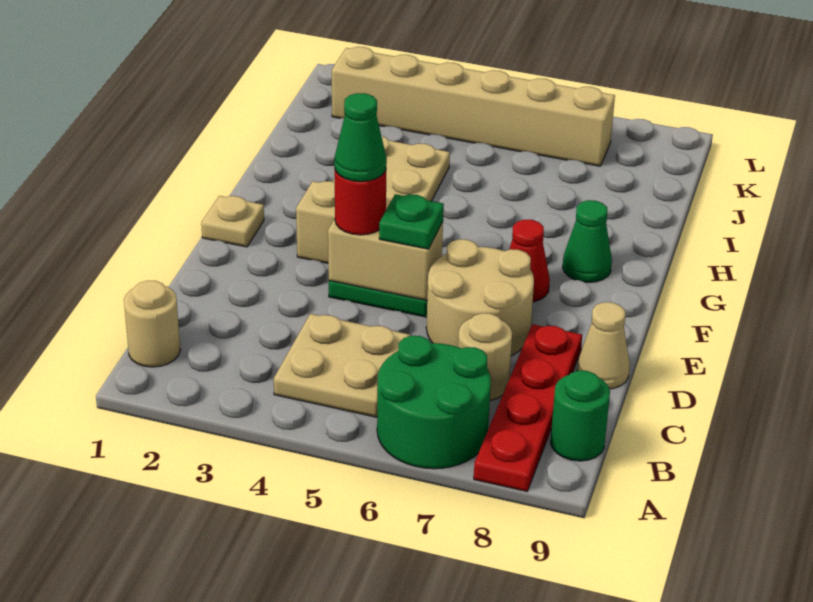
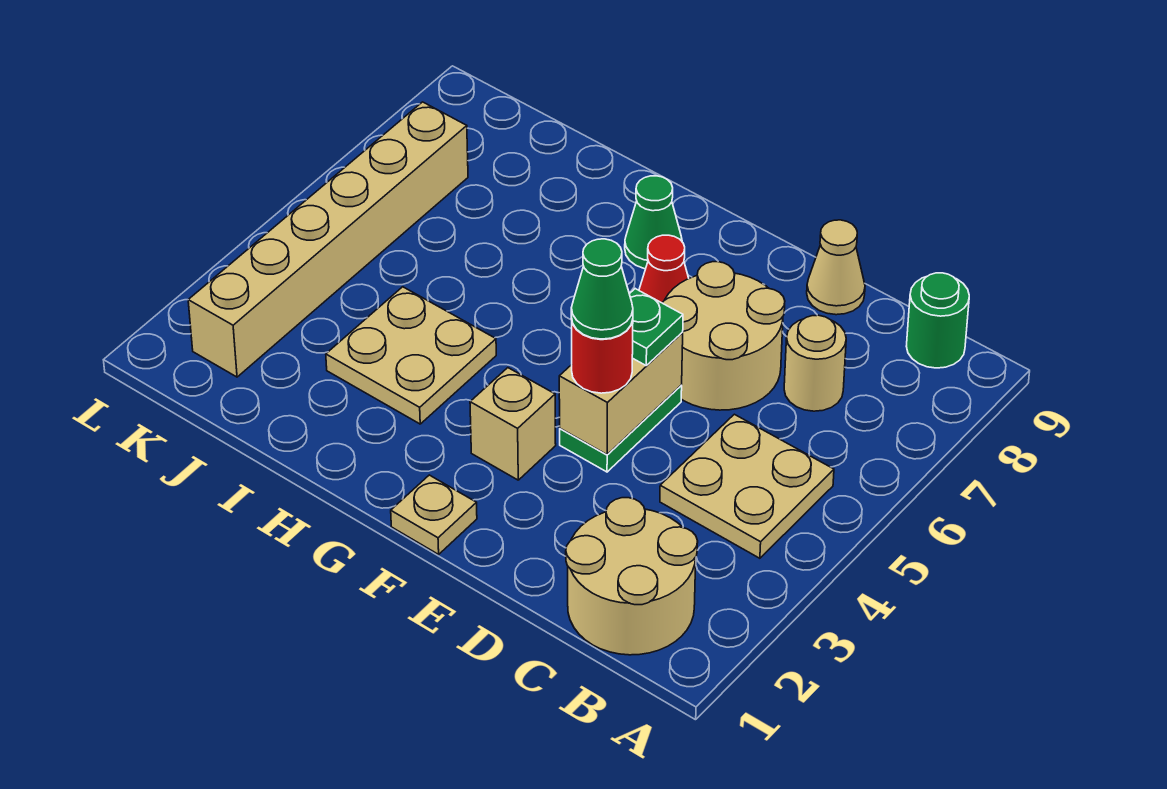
green 2x2 round brick [377,336,491,469] -> none
red 1x4 plate [474,324,582,491] -> none
tan 1x1 round brick [124,280,180,367] -> tan 2x2 round brick [566,498,698,655]

